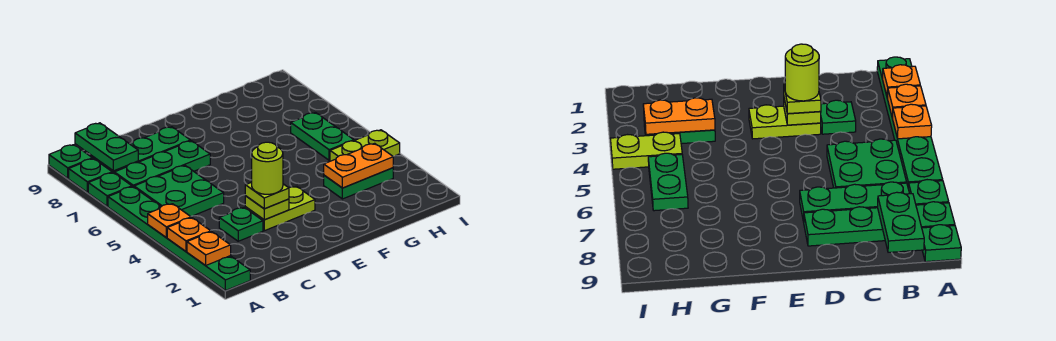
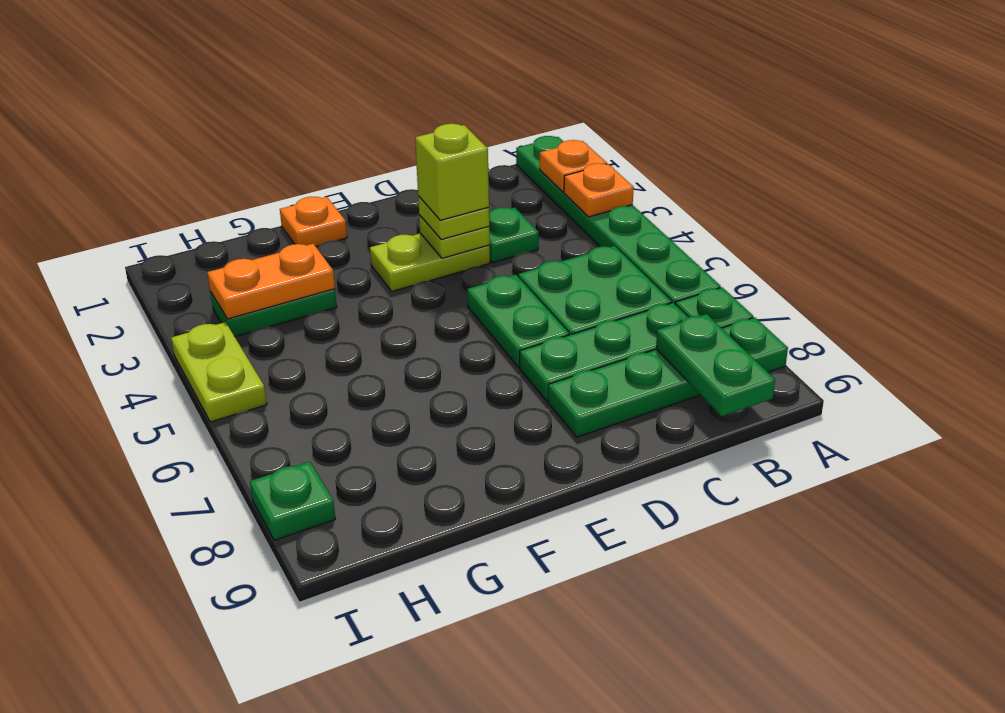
orange 1x1 plate [148,204,191,237] -> orange 1x1 plate moved to [280,197,347,246]
green 1x1 plate [49,145,93,178] -> green 1x1 plate moved to [250,462,335,540]
lime 1x1 round brick [252,142,283,194] -> lime 1x1 brick [415,124,489,220]
lime 1x2 plate [330,130,400,161] -> lime 1x2 plate turned to [171,322,267,422]
green 1x2 plate [291,112,354,160] -> green 1x2 plate moved to [467,275,569,368]

